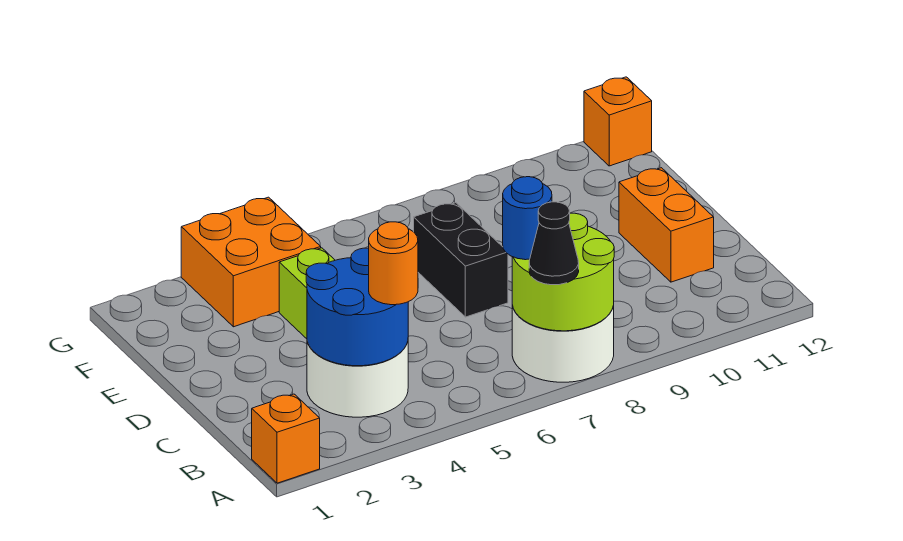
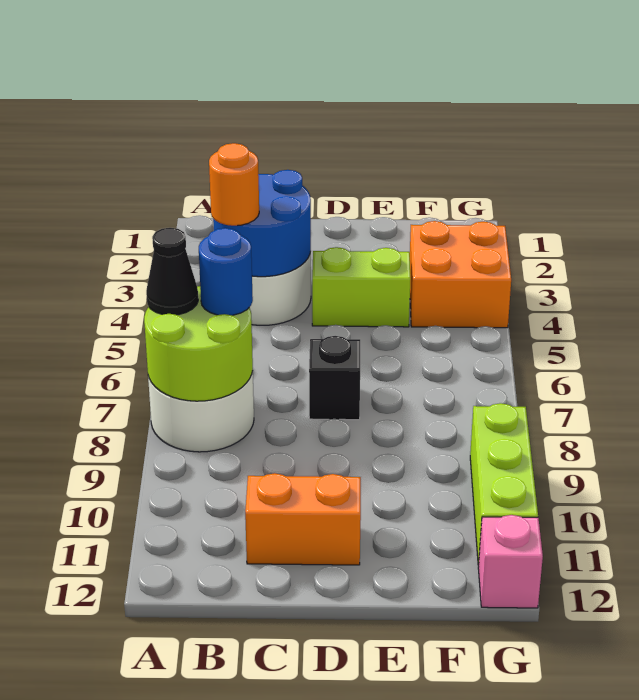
orange 1x1 brick [252,394,320,483] -> none
black 1x2 brick [414,203,508,317] -> black 1x1 brick [309,336,360,420]
none -> lime 1x3 brick [470,403,538,566]
orange 1x1 brick [584,77,652,166] -> pink 1x1 brick [478,515,543,608]

